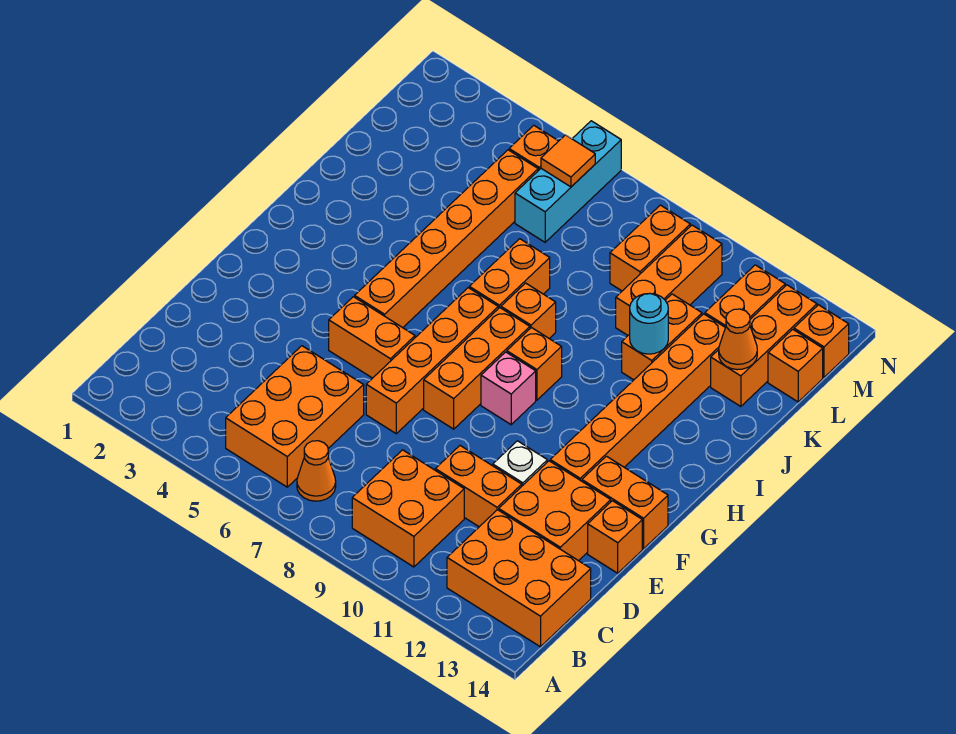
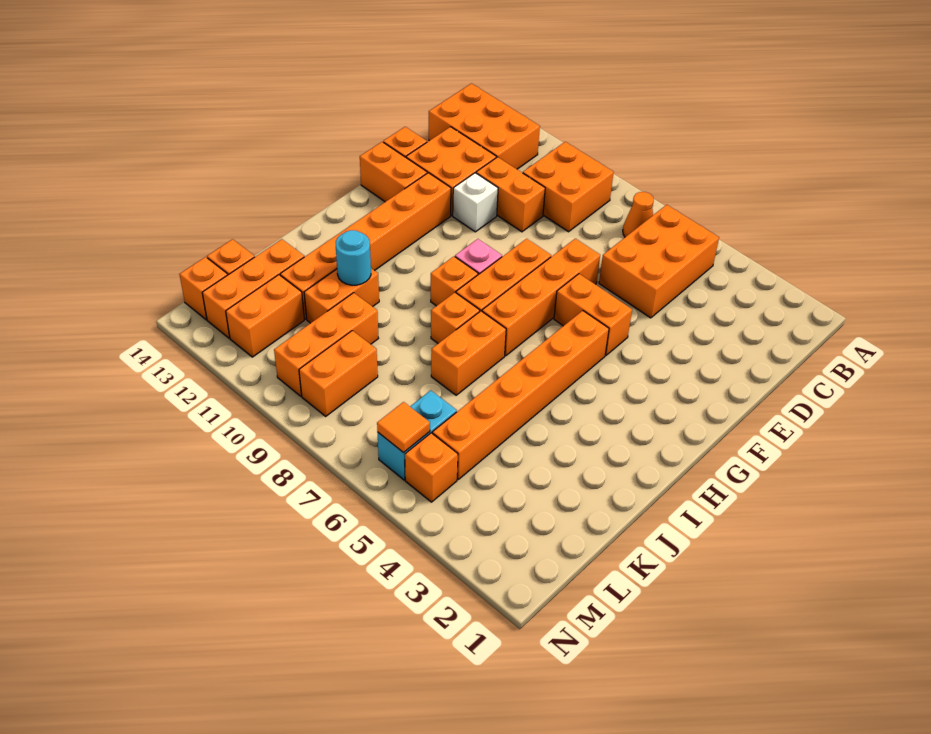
orange 1x1 cone [719,309,757,370] -> none
cyan 1x3 brick [515,121,621,242] -> cyan 1x2 brick [378,390,457,480]

